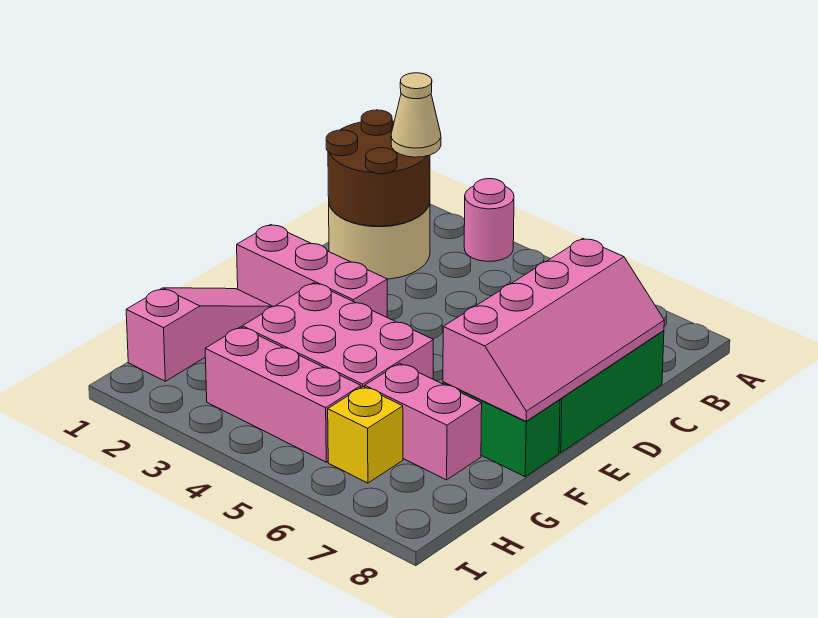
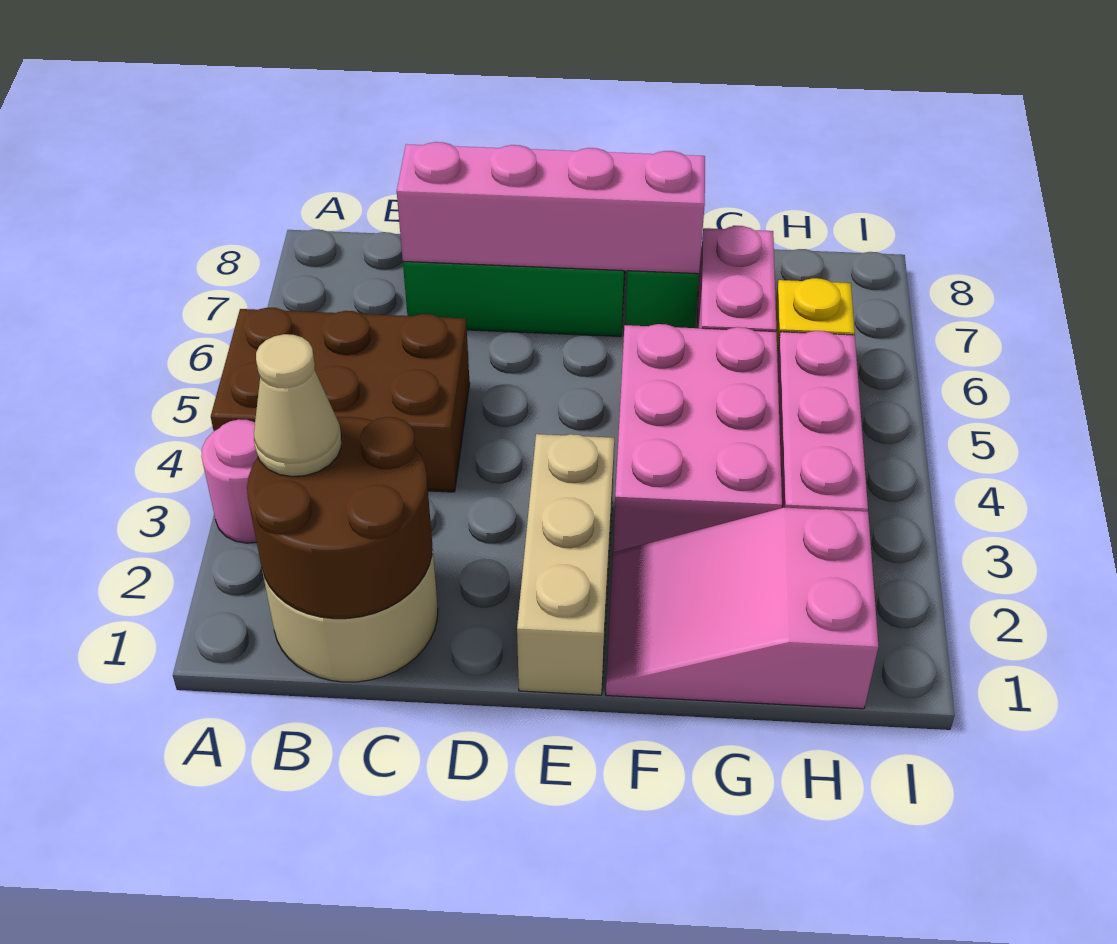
none -> brown 2x3 brick [211,308,470,492]
pink 1x3 brick [237,225,387,317] -> tan 1x3 brick [517,434,614,695]
pink 1x3 slope [126,288,273,381] -> pink 2x3 slope [606,508,878,709]

